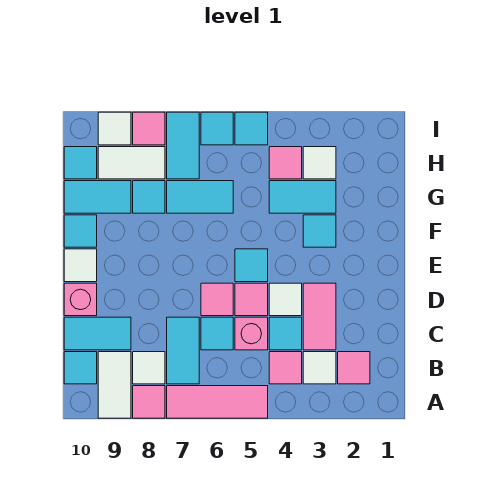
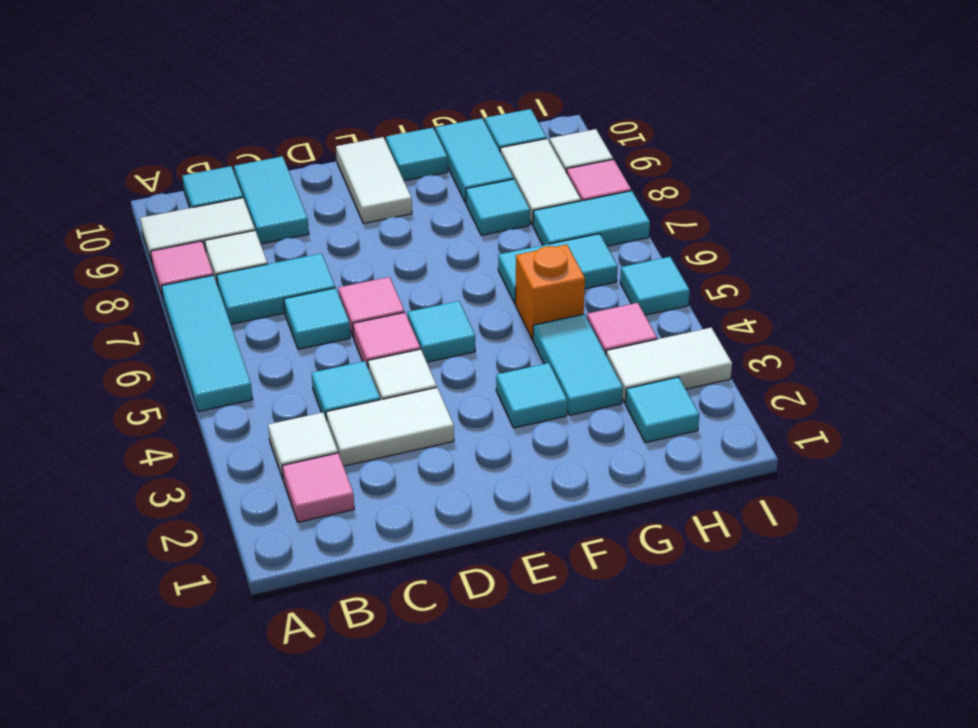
pink 1x3 tile [167,386,268,418] -> cyan 1x3 tile [162,275,253,412]
pink 1x1 tile [269,352,302,384] -> none
pink 1x2 tile [303,283,336,350] -> white 1x2 tile [326,388,454,466]
pink 1x1 brick [235,317,268,350] -> none
pink 1x1 brick [64,283,97,316] -> none
white 1x1 tile [64,249,97,282] -> white 1x2 tile [336,137,412,223]
none -> orange 1x1 brick [515,244,585,339]
cyan 1x2 tile [167,181,233,213] -> cyan 1x2 tile turned to [498,234,618,303]
white 1x1 tile [303,147,336,179] -> white 1x2 tile [606,328,732,403]
cyan 1x1 tile [201,112,233,145] -> cyan 1x1 tile moved to [626,377,699,443]

